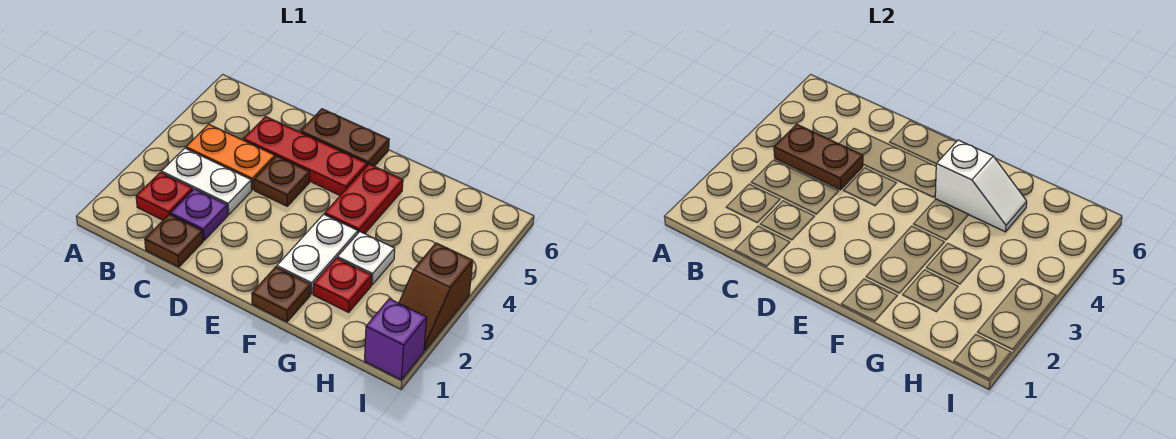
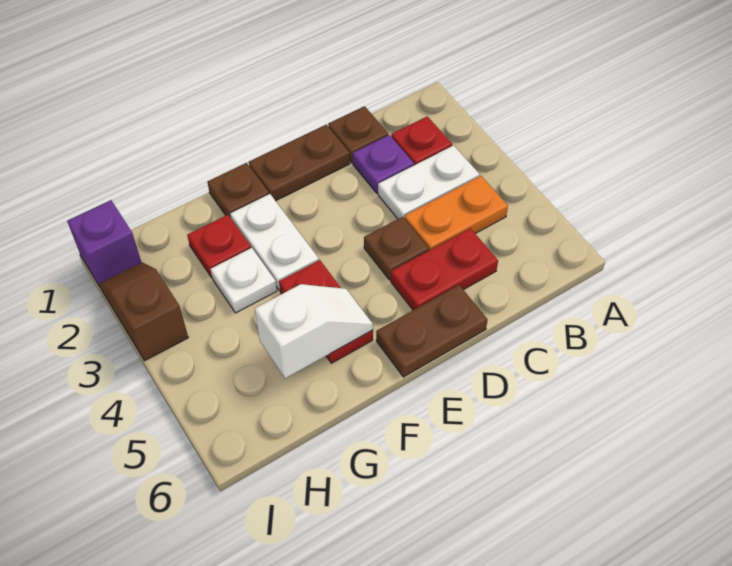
brown 1x2 plate [774,124,863,190] -> brown 1x2 plate moved to [249,125,350,201]
red 1x3 plate [243,117,367,195] -> red 1x2 plate [391,228,498,310]
white 1x2 slope [935,140,1027,232] -> white 1x2 slope turned to [255,284,373,378]

